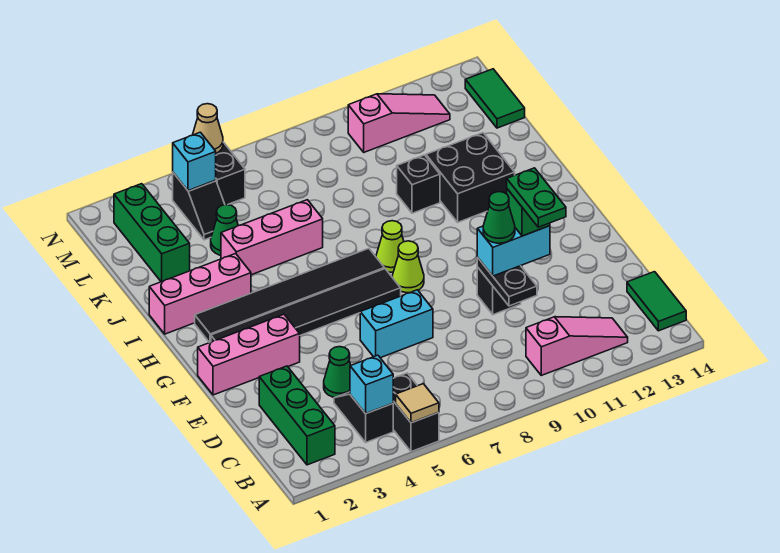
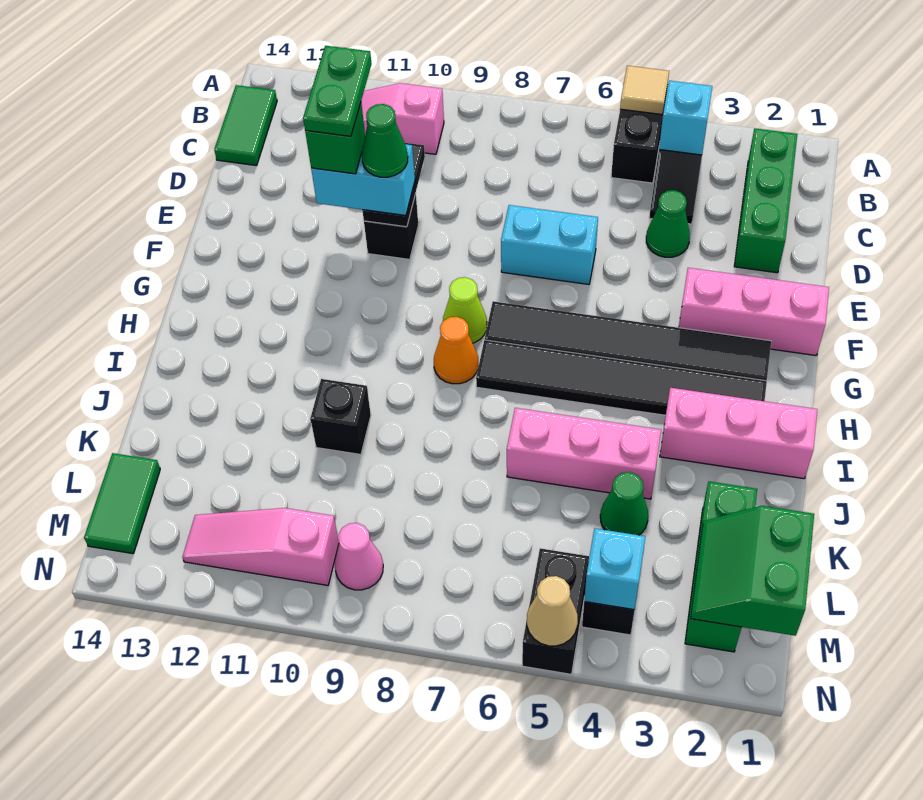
lime 1x1 cone [376,221,404,272] -> orange 1x1 cone [434,317,478,384]
black 2x2 brick [426,133,515,222] -> none
none -> green 2x2 slope [691,506,814,636]
none -> pink 1x1 cone [335,523,383,590]

